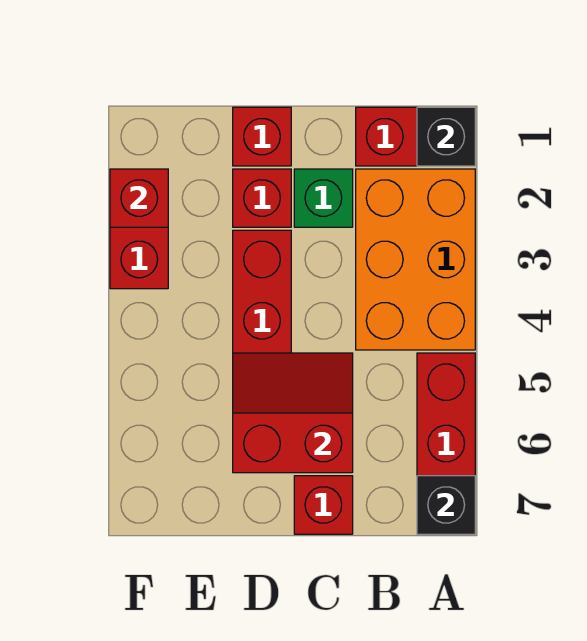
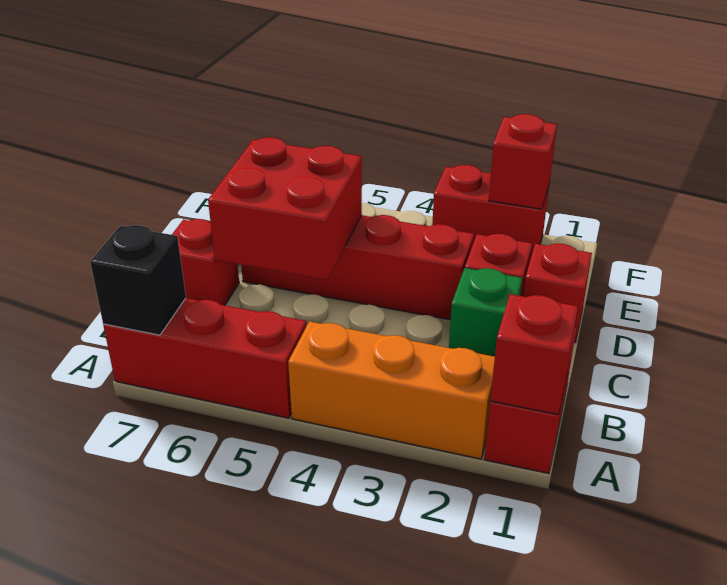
black 1x1 brick [417,107,475,166] -> red 1x1 brick [491,294,578,415]
orange 2x3 brick [356,169,475,350] -> orange 1x3 brick [288,321,495,459]
red 2x2 slope [233,353,353,473] -> red 2x2 brick [208,137,362,280]

